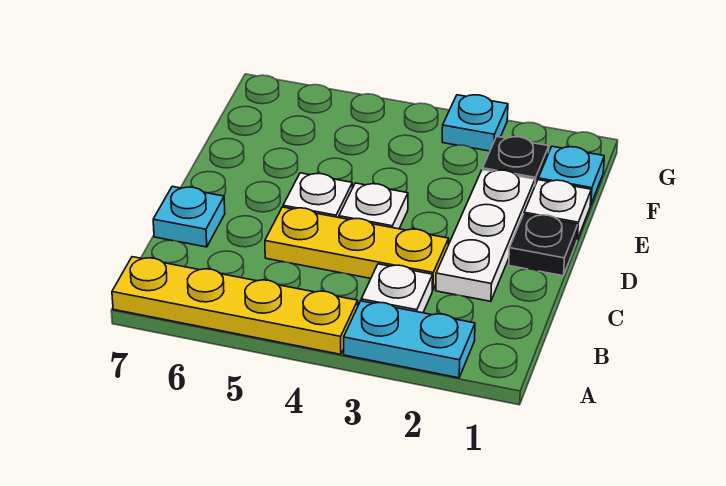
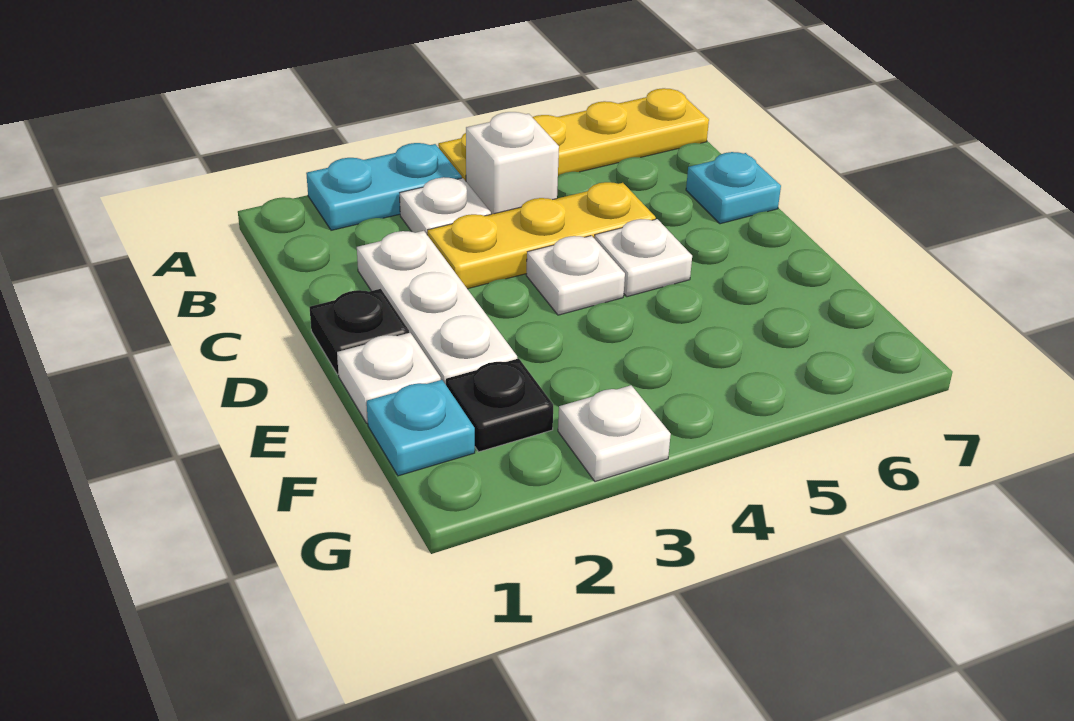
none -> white 1x1 brick [466,112,559,214]
cyan 1x1 plate [442,95,508,151] -> white 1x1 plate [558,385,671,482]

